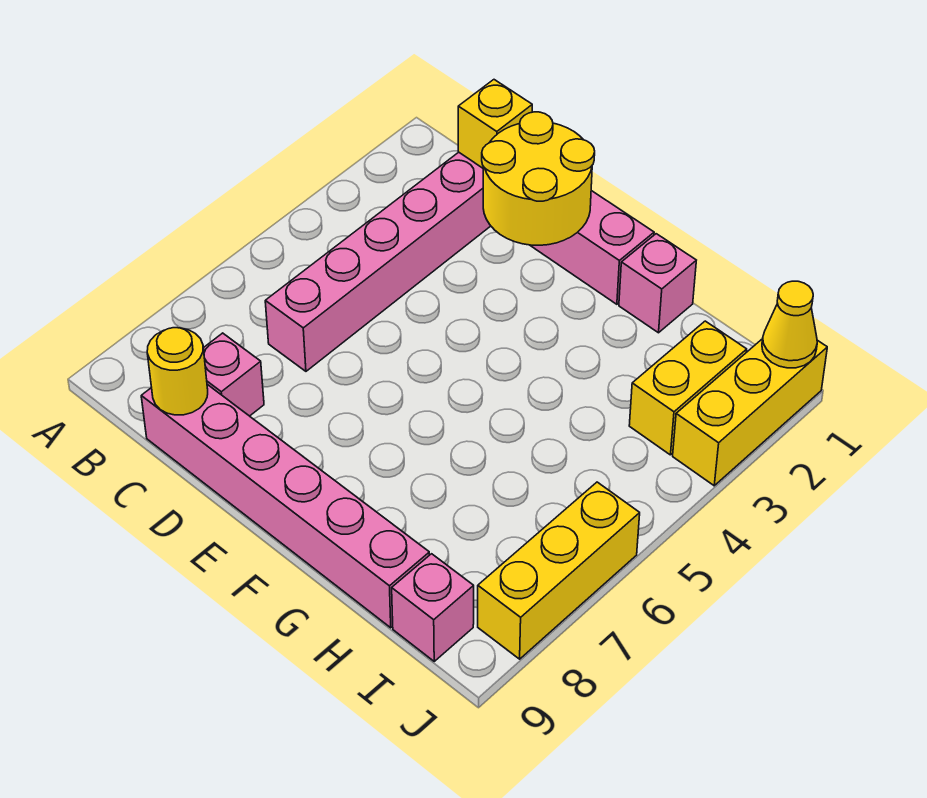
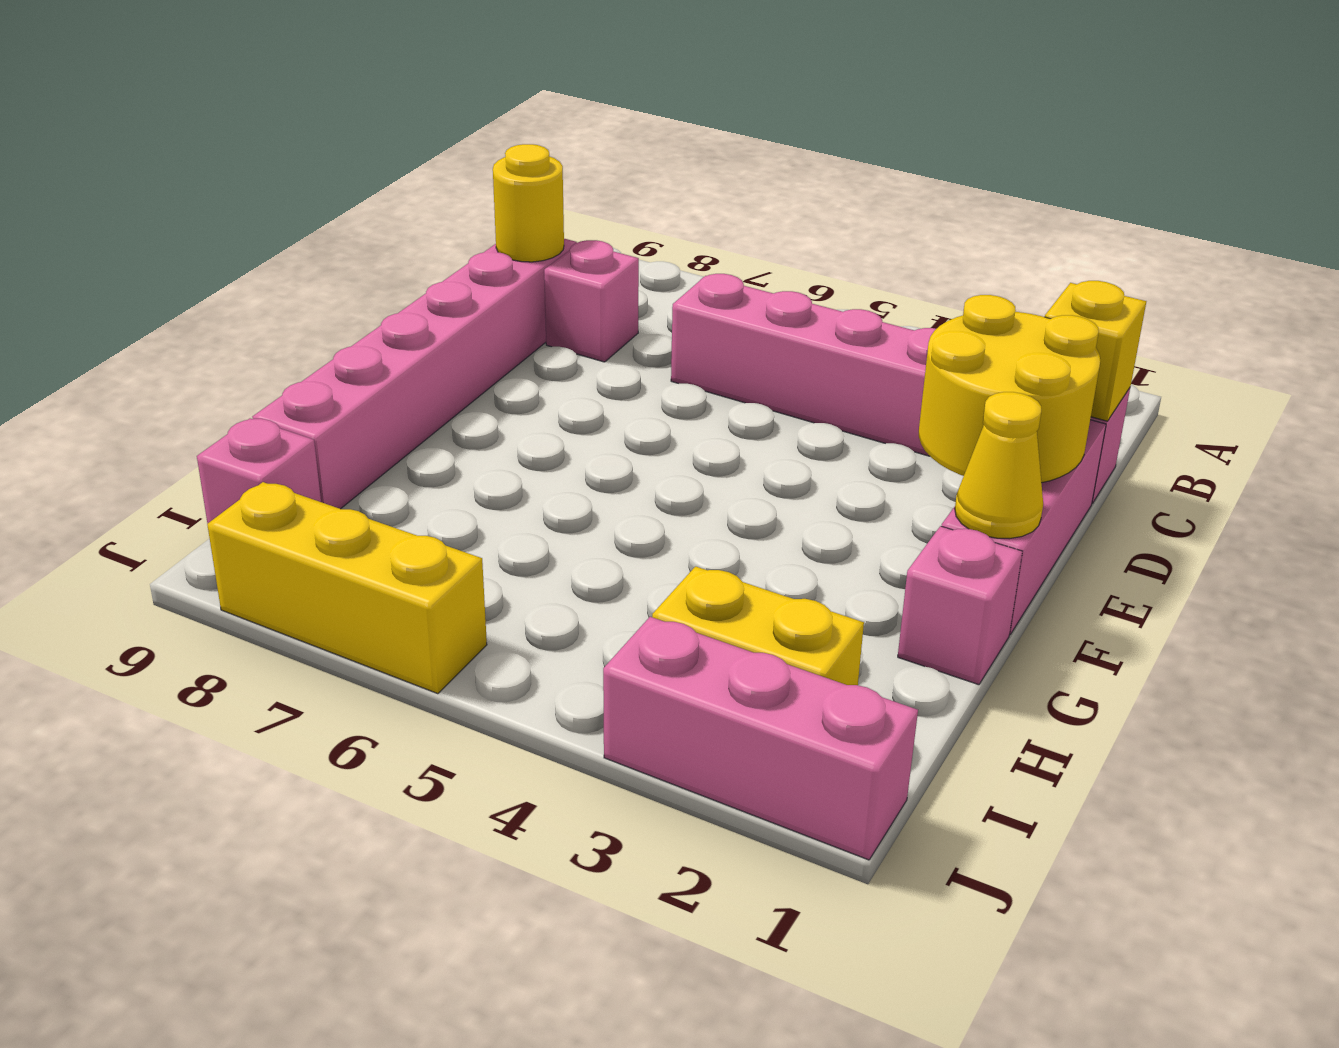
yellow 1x3 brick [673,339,827,486] -> pink 1x3 brick [603,617,918,860]
yellow 1x1 cone [762,281,817,368] -> yellow 1x1 cone moved to [955,392,1043,539]

